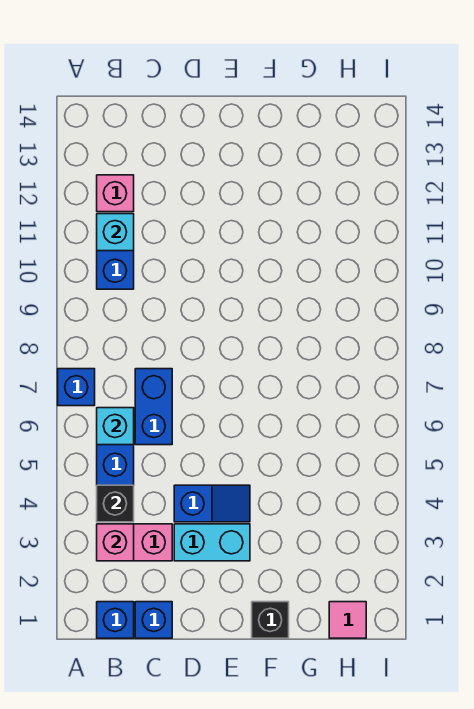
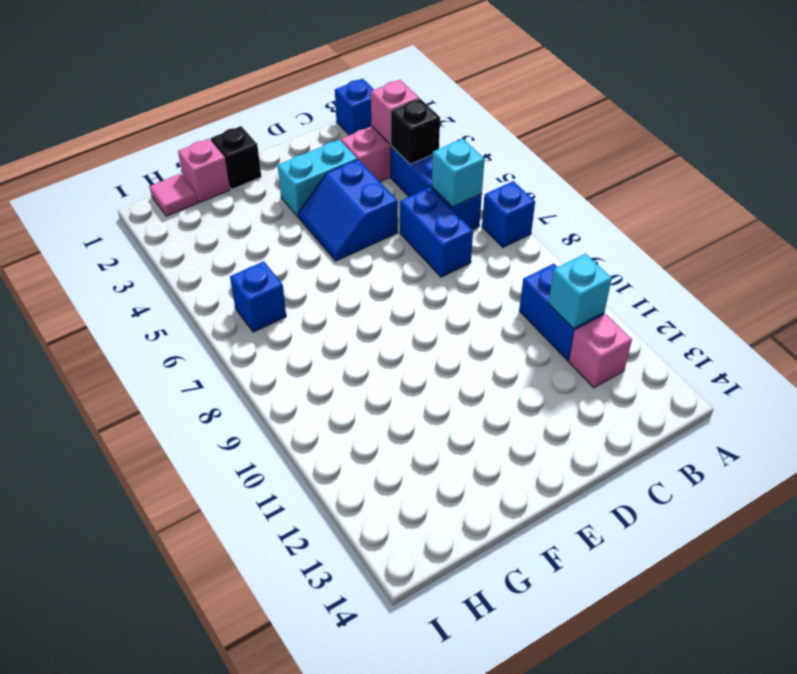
blue 1x1 brick [135,602,172,638] -> blue 1x1 brick moved to [230,261,286,332]
blue 1x2 slope [174,485,250,522] -> blue 2x2 slope [298,159,398,261]
none -> pink 1x1 brick [178,139,230,203]

